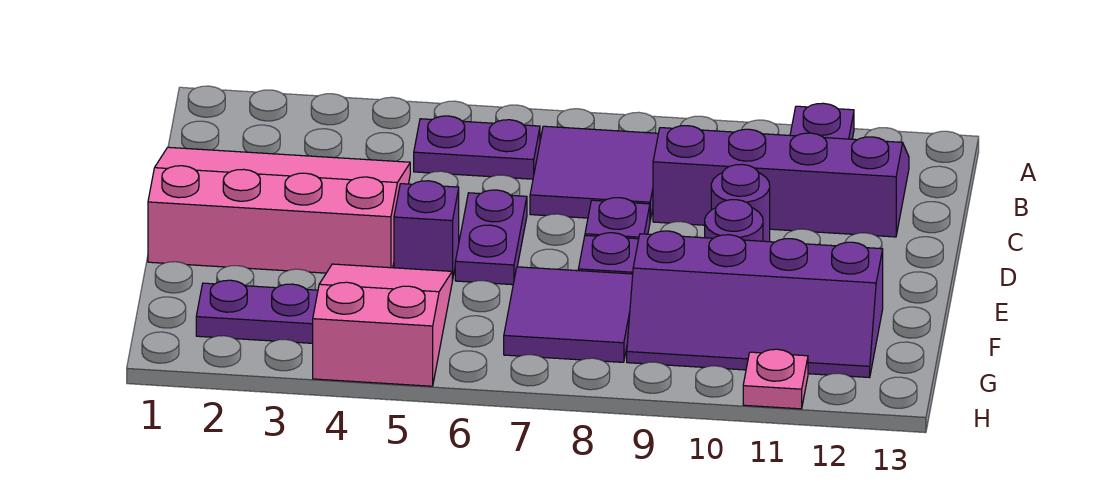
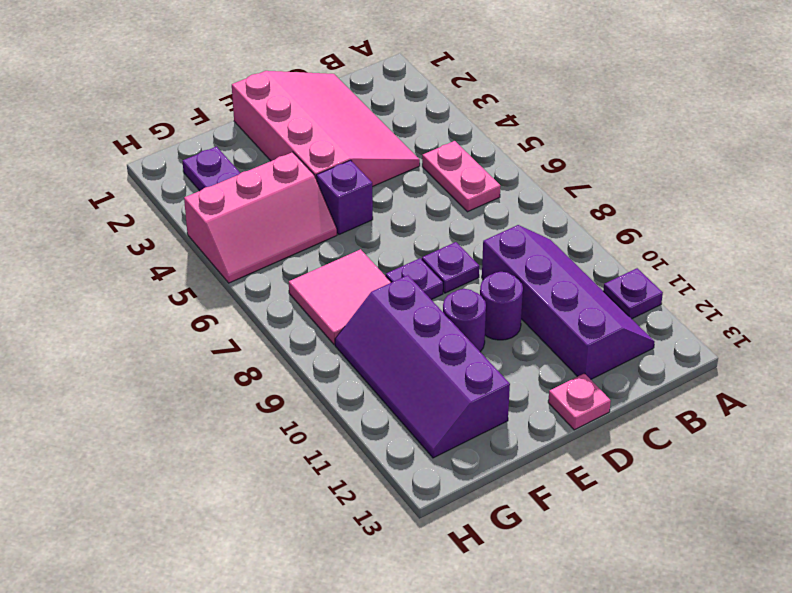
purple 1x2 plate [414,116,540,179] -> pink 1x2 plate [422,141,501,212]
purple 2x2 tile [530,126,658,220] -> none
purple 1x2 plate [455,190,527,285] -> none
pink 2x3 slope [313,264,452,386] -> pink 2x3 slope turned to [184,152,337,283]
purple 2x2 tile [504,267,633,362] -> pink 2x2 tile [289,249,391,345]
pink 1x1 plate [743,349,808,409] -> pink 1x1 plate moved to [548,373,611,430]

